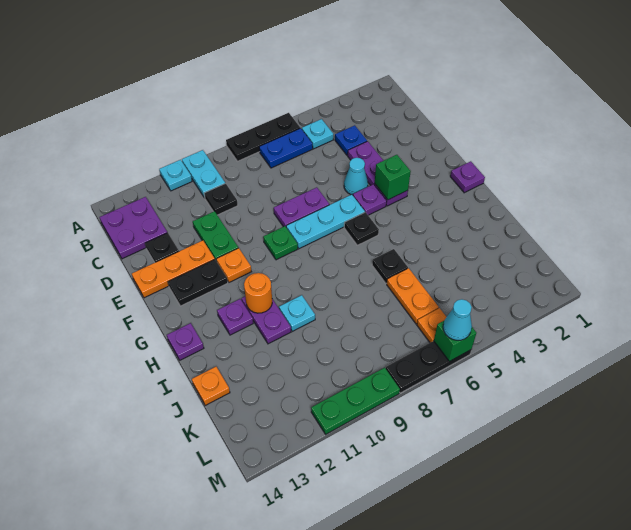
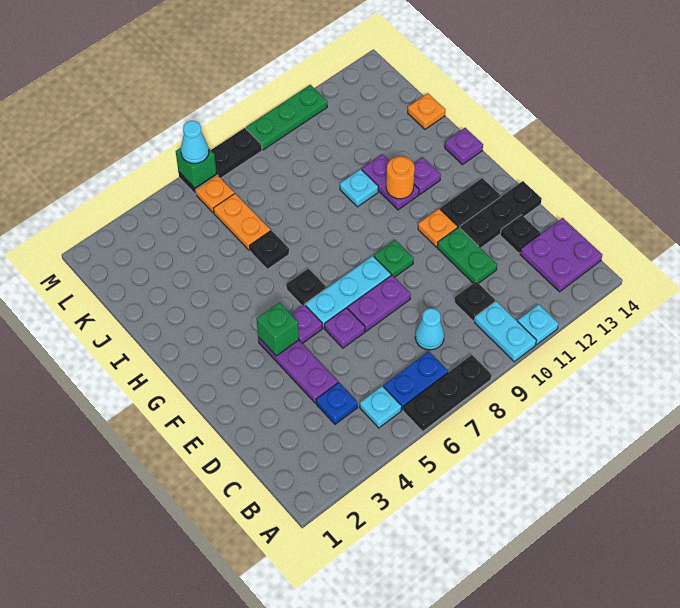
cyan 1x1 cone [344,158,368,195] -> cyan 1x1 cone moved to [415,308,444,350]
orange 1x3 plate [132,241,215,298] -> black 1x3 plate [460,181,542,248]
purple 1x1 plate [450,161,485,193] -> purple 1x1 plate moved to [324,308,365,348]

